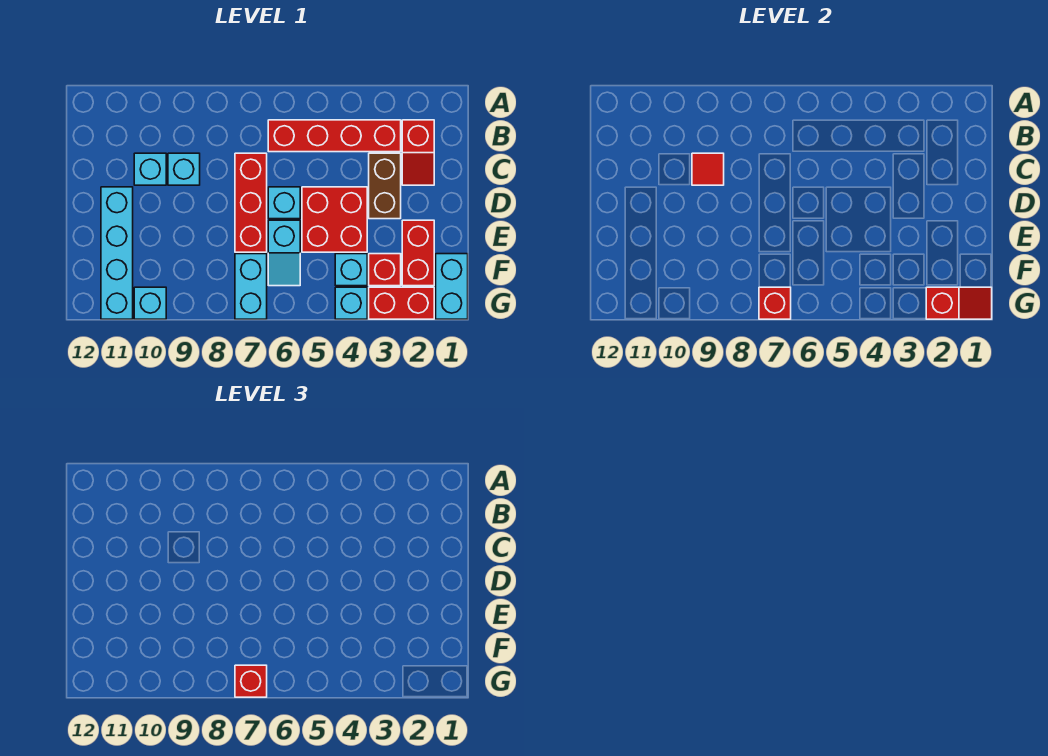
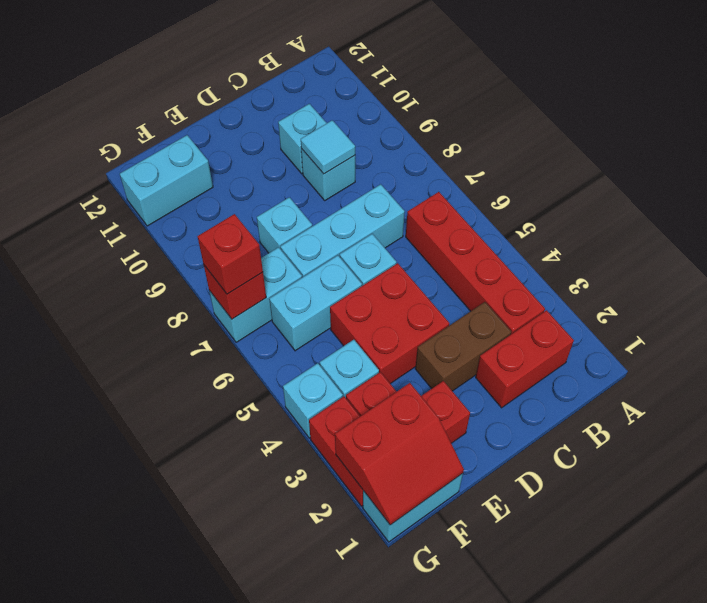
red 1x2 slope [402,120,434,185] -> red 1x2 brick [476,310,574,408]
red 1x3 brick [235,153,267,252] -> cyan 1x3 brick [281,184,405,277]
red 1x1 tile [692,153,724,185] -> cyan 1x1 tile [301,120,355,174]
cyan 1x4 brick [101,187,133,319] -> cyan 1x2 brick [120,135,213,226]
cyan 1x2 slope [268,220,300,286] -> cyan 1x2 brick [269,255,362,351]
red 1x2 slope [926,287,992,319] -> red 2x2 slope [335,383,464,525]
cyan 1x1 brick [134,287,166,319] -> cyan 1x1 brick moved to [257,197,312,253]

